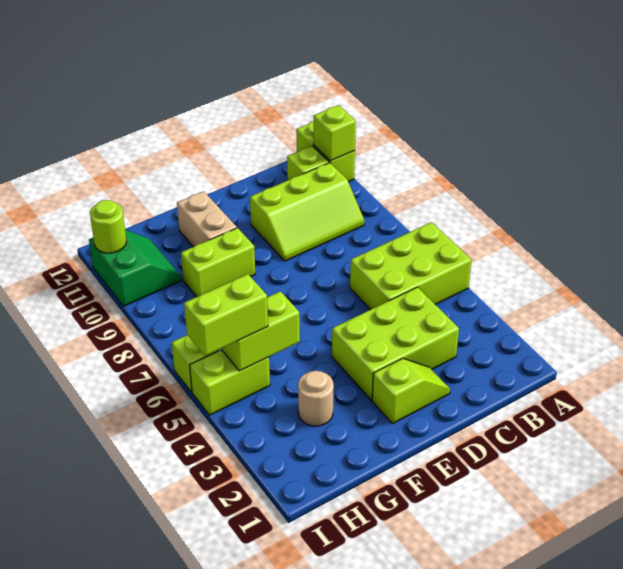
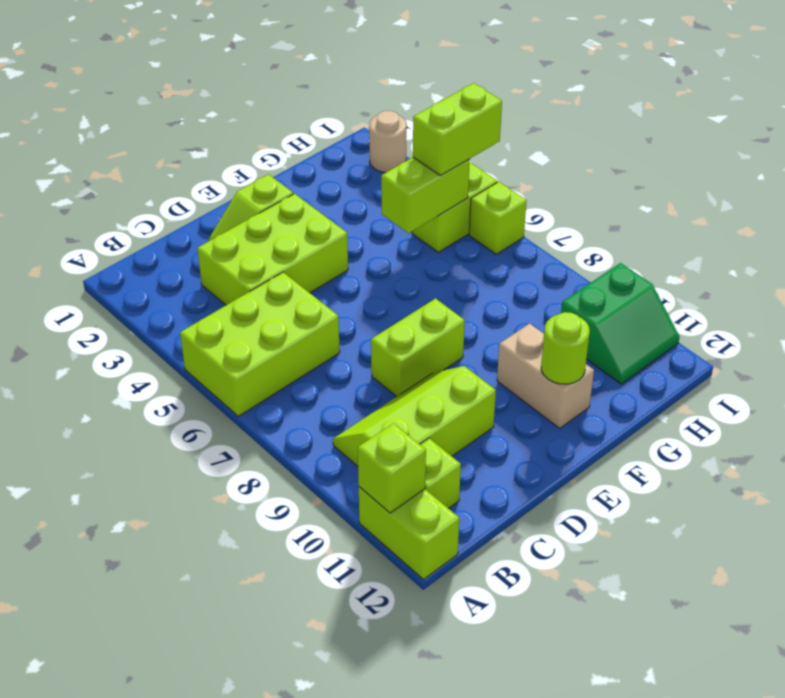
lime 1x2 brick [181,228,255,297] -> lime 1x2 brick moved to [371,299,465,396]
tan 1x1 round brick [298,371,334,426] -> tan 1x1 round brick moved to [369,111,407,173]
green 2x2 slope [89,230,181,306] -> green 2x2 slope turned to [561,263,679,384]
lime 1x1 round brick [90,200,126,253] -> lime 1x1 round brick moved to [541,312,590,384]

